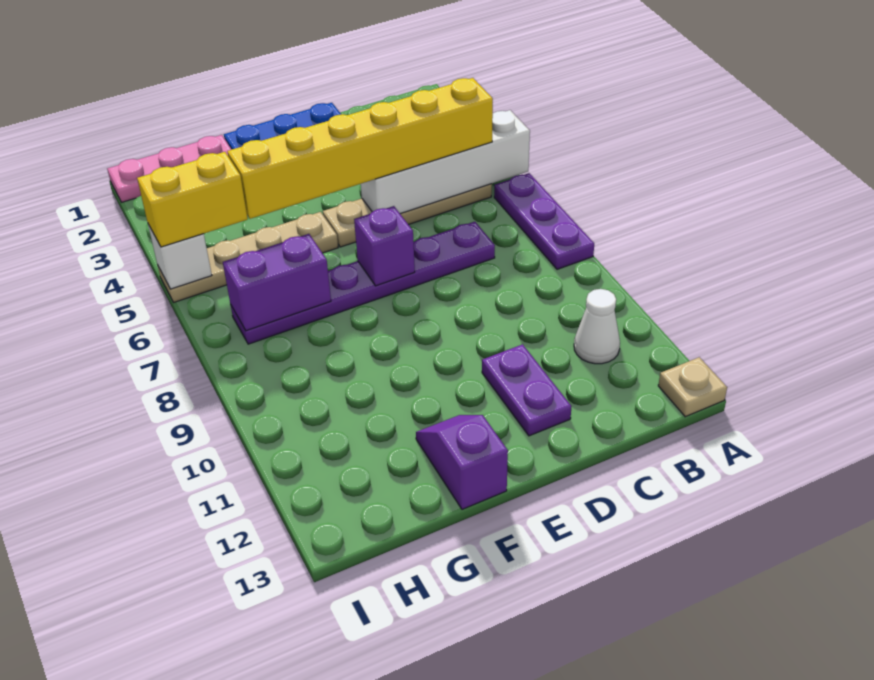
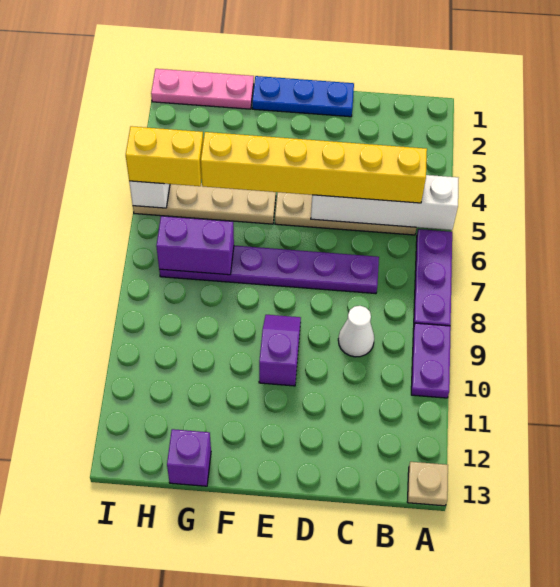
white 1x1 cone [574,289,620,364] -> white 1x1 cone moved to [338,306,374,357]
purple 1x2 plate [482,344,572,436] -> purple 1x2 plate moved to [411,323,451,398]
purple 1x1 brick [354,206,415,286] -> purple 1x1 brick moved to [167,429,211,486]
purple 1x2 slope [416,415,508,509] -> purple 1x2 slope moved to [259,315,301,386]

